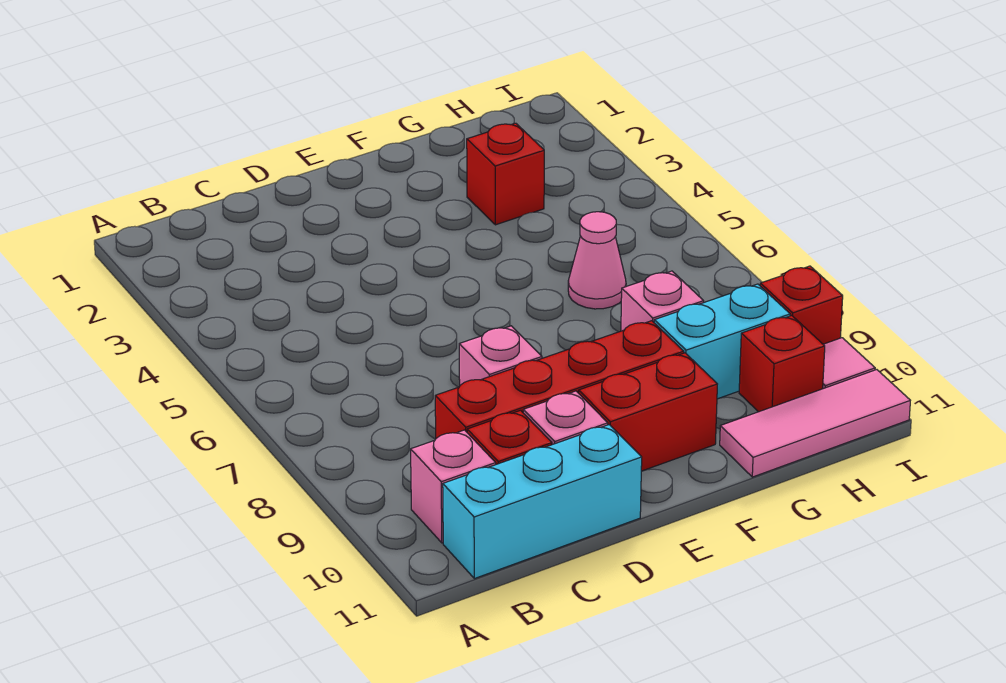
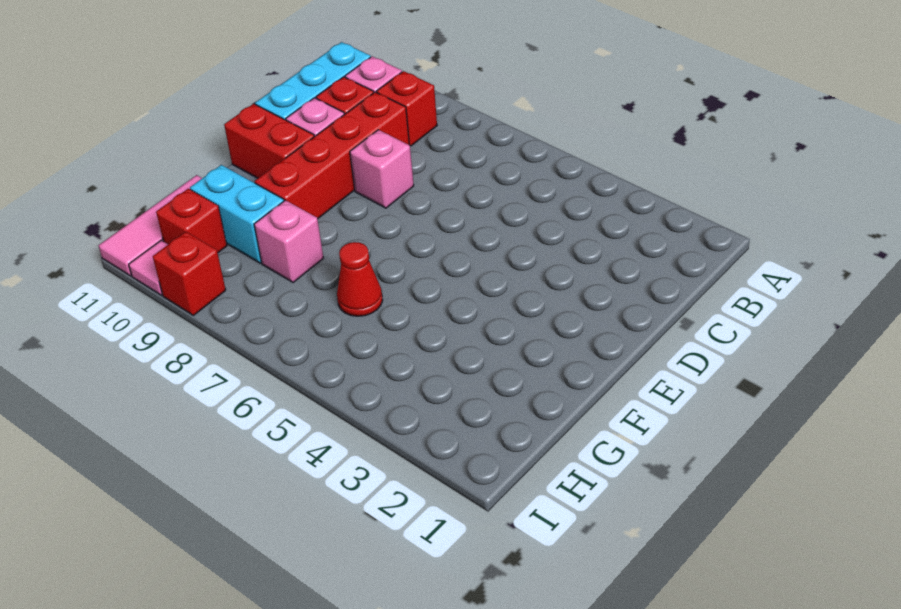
red 1x2 brick [579,353,717,471] -> red 1x2 brick turned to [224,104,315,178]
red 1x1 brick [467,123,544,225] -> red 1x1 brick moved to [377,71,437,146]
pink 1x1 cone [568,212,626,309] -> red 1x1 cone [337,242,383,316]
cyan 1x2 brick [654,284,790,399] -> cyan 1x2 brick turned to [190,165,284,263]

